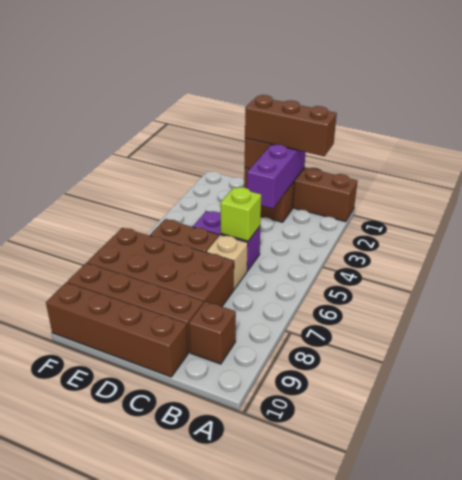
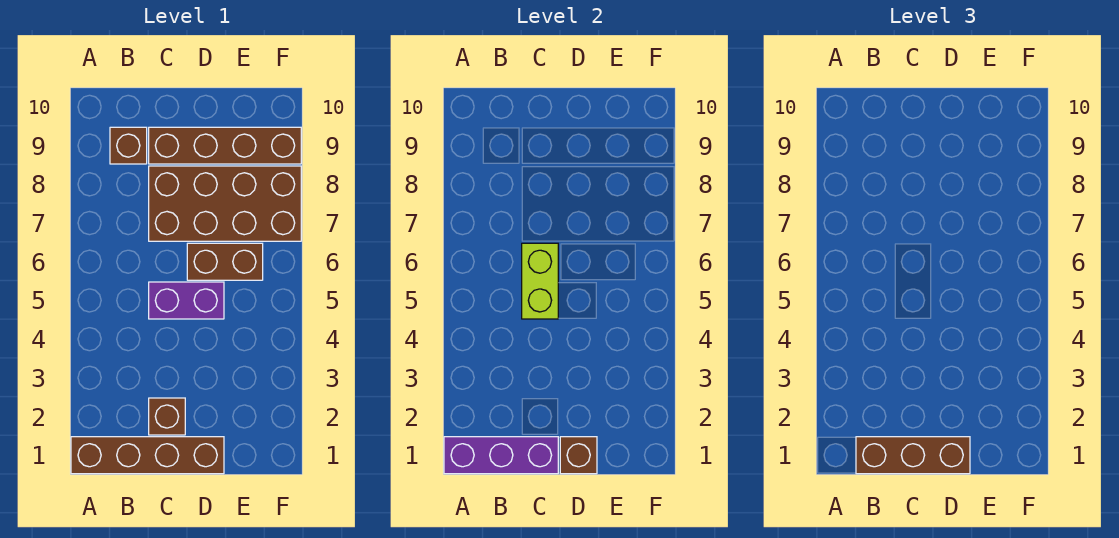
purple 1x3 brick [247,144,306,209] -> purple 1x3 brick turned to [444,437,558,474]
lime 1x1 brick [220,187,261,241] -> lime 1x2 brick [522,243,558,319]
tan 1x1 brick [207,235,248,289] -> none
brown 1x4 brick [46,282,188,377] -> none

